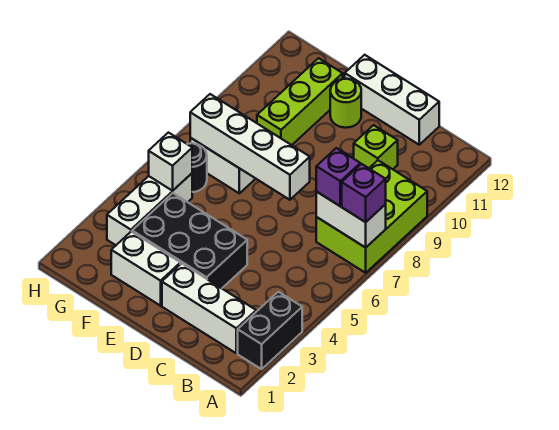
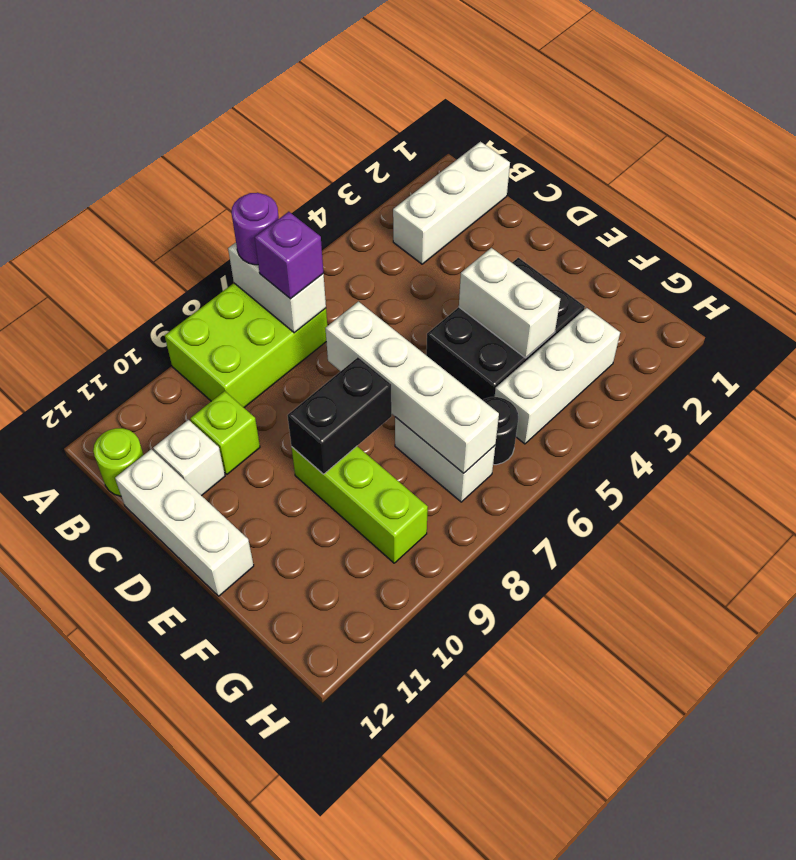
black 1x2 brick [238,292,302,369] -> black 1x2 brick moved to [287,357,392,474]
purple 1x1 brick [342,164,386,222] -> purple 1x1 round brick [232,193,279,265]
white 1x3 brick [162,263,256,353] -> white 1x3 brick turned to [393,142,510,264]
black 2x3 brick [132,193,247,288] -> black 2x3 brick turned to [426,258,585,400]
white 1x2 brick [111,232,180,306] -> white 1x2 brick moved to [459,248,560,358]
lime 1x1 round brick [330,79,361,128] -> lime 1x1 round brick moved to [93,428,143,496]
lime 1x3 brick [257,58,343,145] -> lime 1x3 brick turned to [292,446,428,563]
white 1x1 brick [149,133,192,191] -> white 1x1 brick moved to [153,420,225,496]

